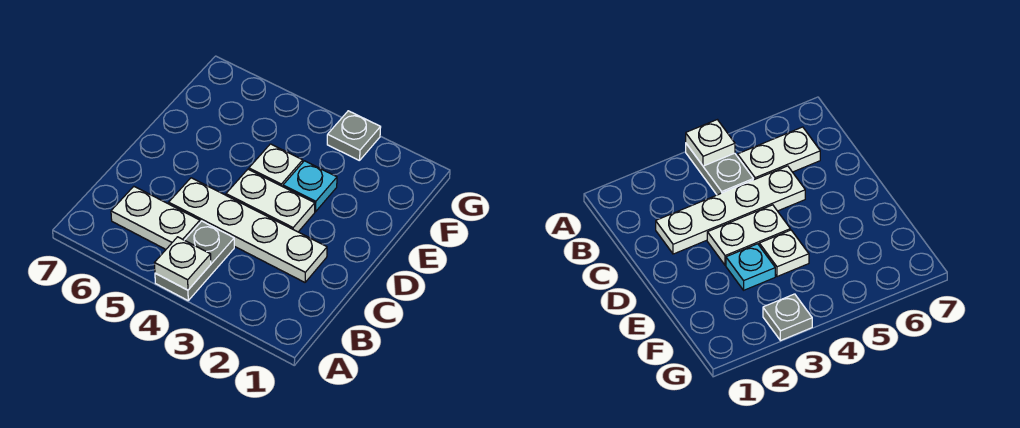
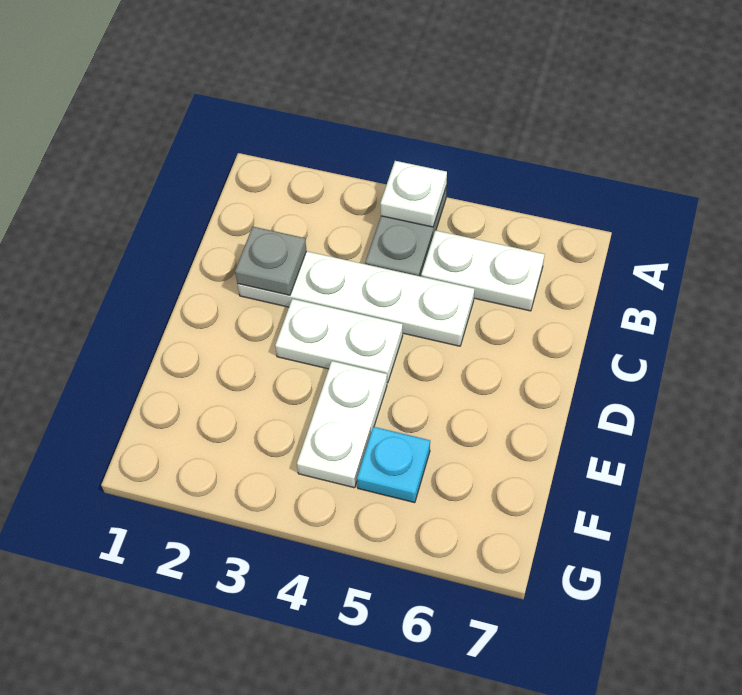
cyan 1x1 plate [283,161,337,212] -> cyan 1x1 plate moved to [357,427,430,503]
white 1x1 plate [249,144,303,187] -> white 1x2 plate [297,361,387,488]
grey 1x1 plate [327,111,381,161] -> grey 1x1 plate moved to [235,227,307,295]

